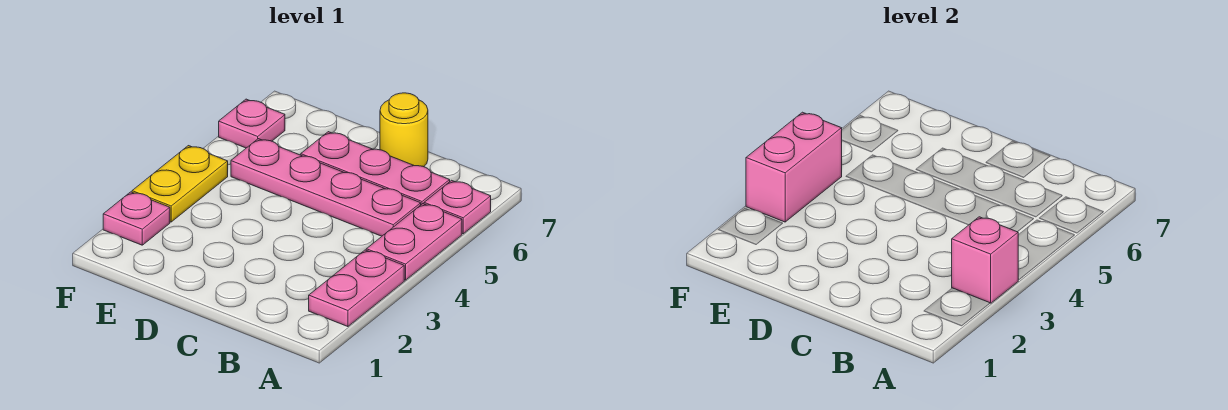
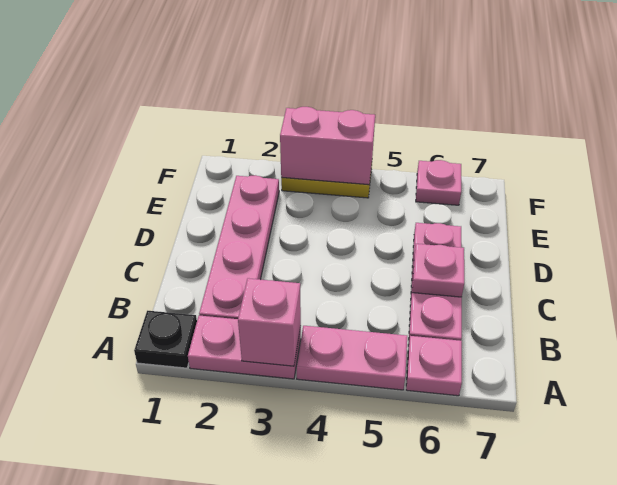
none -> black 1x1 plate [134,311,197,368]
pink 1x4 plate [231,139,421,236] -> pink 1x4 plate moved to [199,175,279,319]
yellow 1x1 round brick [380,93,428,167] -> none
pink 1x1 plate [103,192,170,245] -> pink 1x1 plate moved to [412,244,464,297]

